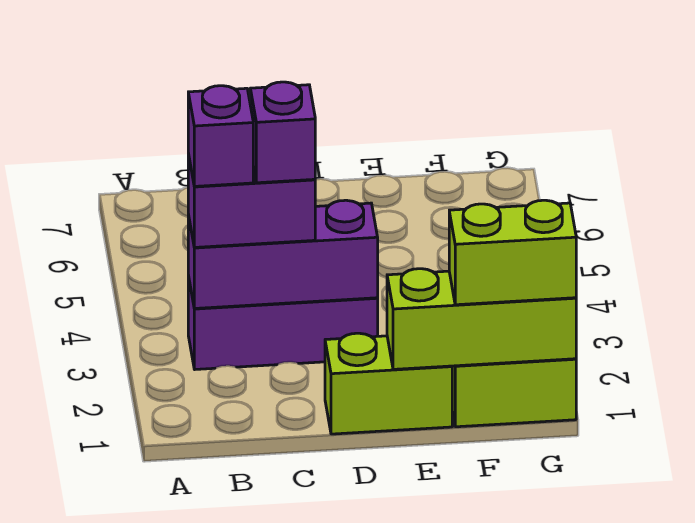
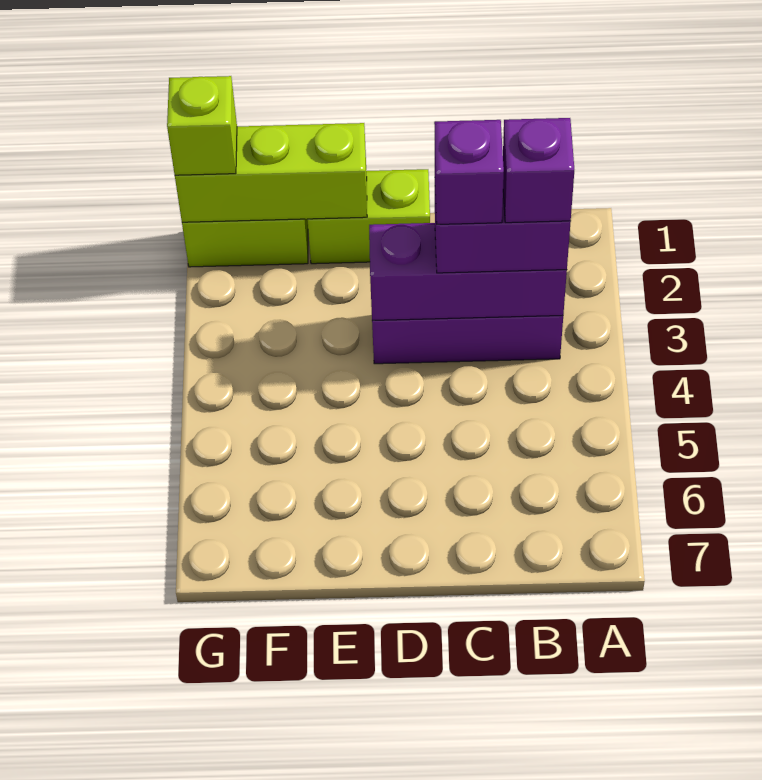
lime 1x2 brick [449,200,576,305] -> lime 1x1 brick [167,76,237,175]

